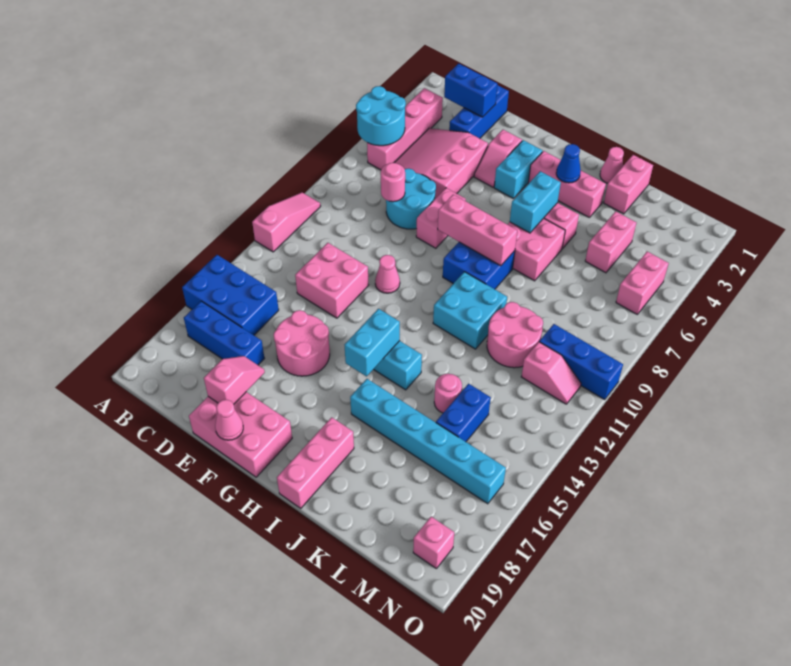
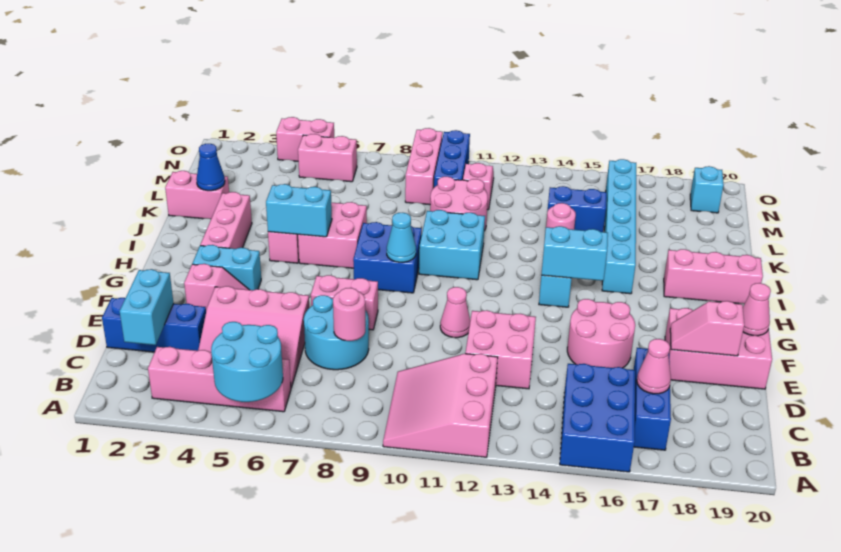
pink 1x3 slope [252,193,321,252] -> pink 3x3 slope [383,354,498,457]
blue 1x2 brick [444,63,497,117] -> cyan 1x2 brick [120,269,174,345]
pink 2x3 brick [189,392,292,477] -> pink 2x3 brick turned to [665,308,772,389]
pink 1x3 brick [438,195,517,266] -> pink 1x3 brick moved to [405,128,443,205]
none -> cyan 1x1 cone [387,213,416,262]
blue 1x1 cone [556,144,581,183] -> blue 1x1 cone moved to [196,144,225,191]
pink 1x1 cone [600,147,624,183] -> pink 1x1 cone moved to [637,339,671,394]
pink 1x2 brick [585,211,636,273] -> pink 1x2 brick moved to [276,117,334,161]
pink 1x1 brick [413,517,454,568] -> cyan 1x1 brick [690,166,724,213]

